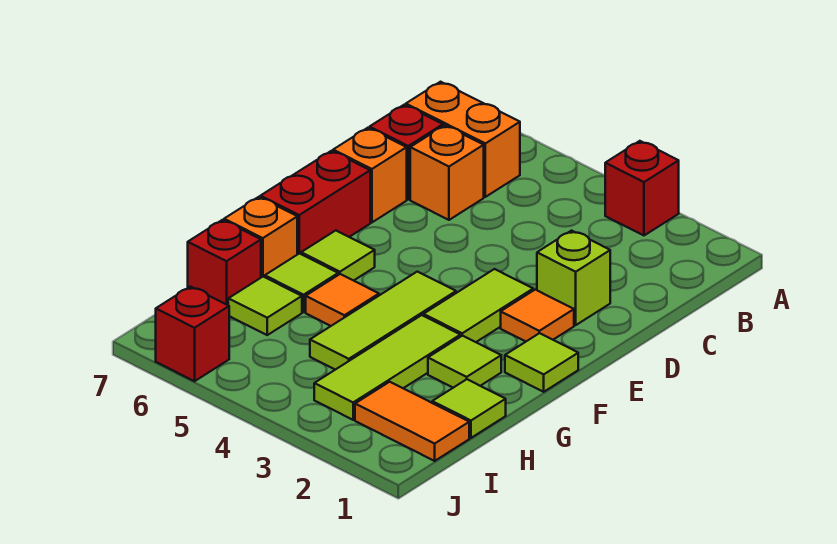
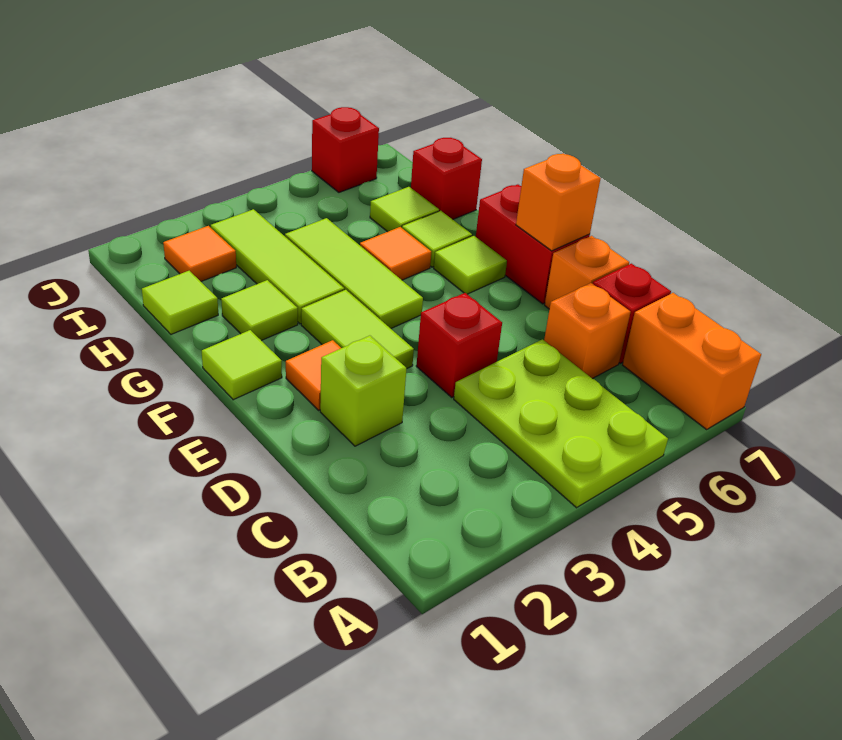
red 1x1 brick [605,141,679,235] -> red 1x1 brick moved to [416,293,502,398]
none -> lime 2x3 plate [454,339,668,508]
orange 1x2 brick [406,82,520,197] -> orange 1x2 brick turned to [623,293,761,430]
orange 1x1 brick [224,197,297,277] -> orange 1x1 brick moved to [516,154,601,251]
orange 1x2 tile [355,382,469,461] -> orange 1x1 tile [163,226,236,281]

